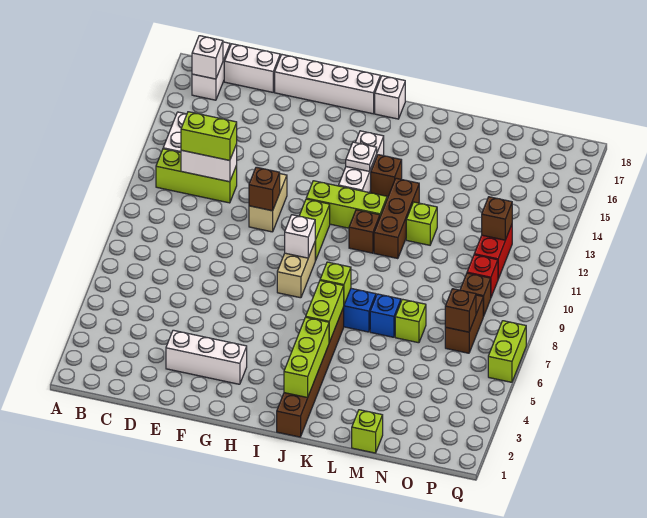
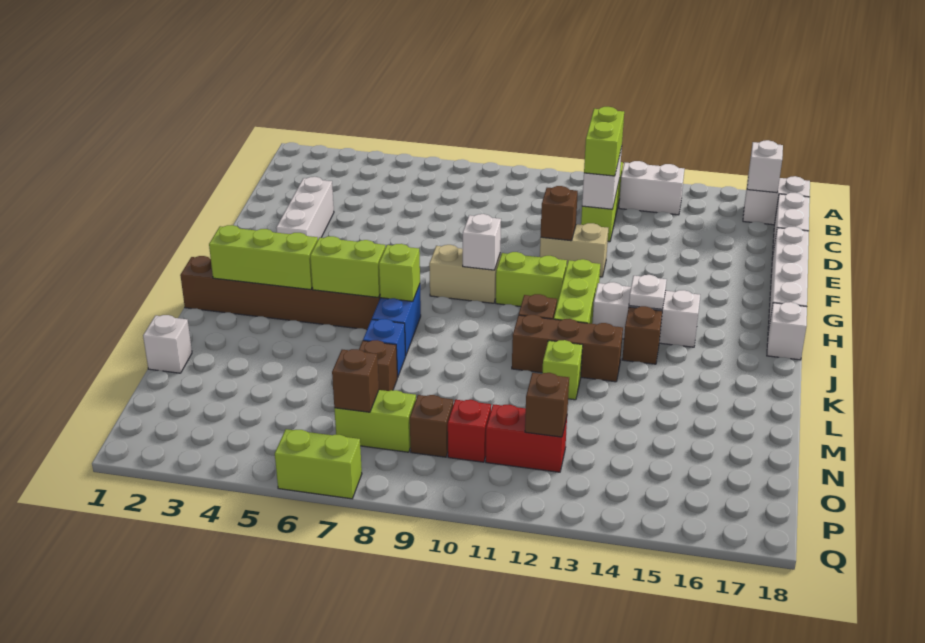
lime 1x1 brick [352,410,383,453] -> white 1x1 brick [143,315,192,373]
lime 1x1 brick [395,299,426,343] -> brown 1x1 brick [359,340,397,391]
brown 1x2 brick [445,295,483,353] -> lime 1x2 brick [334,390,416,452]

